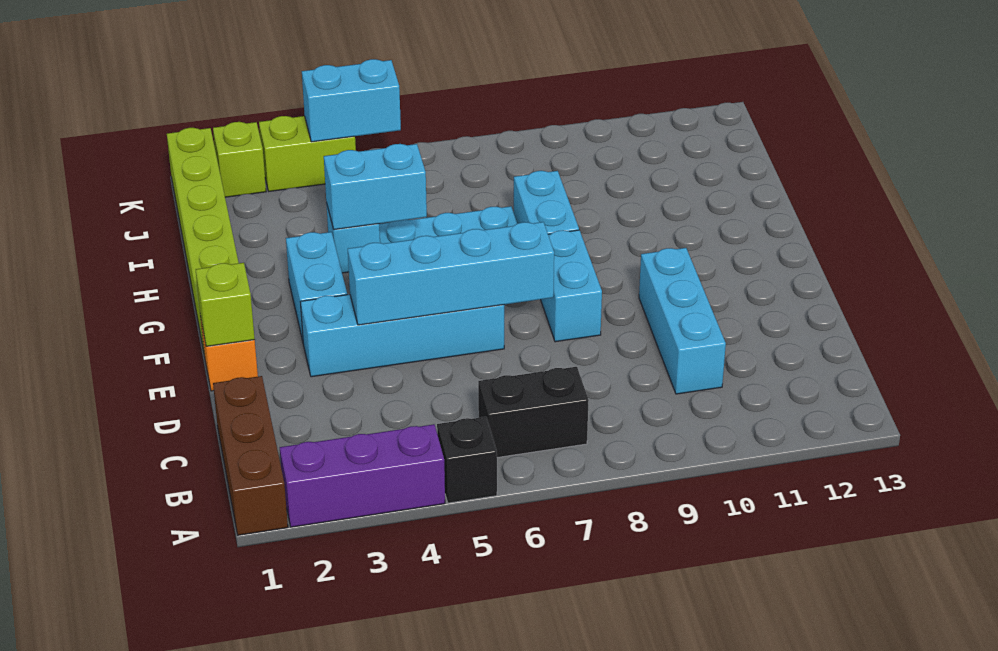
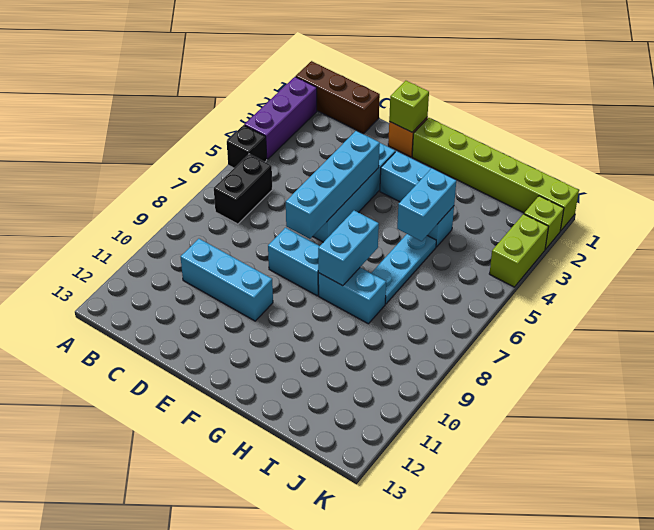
cyan 1x2 brick [302,59,401,142] -> cyan 1x2 brick moved to [318,211,379,286]

